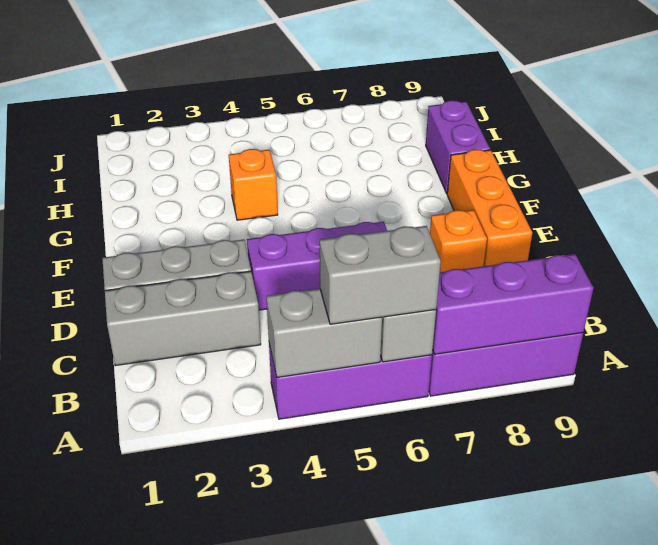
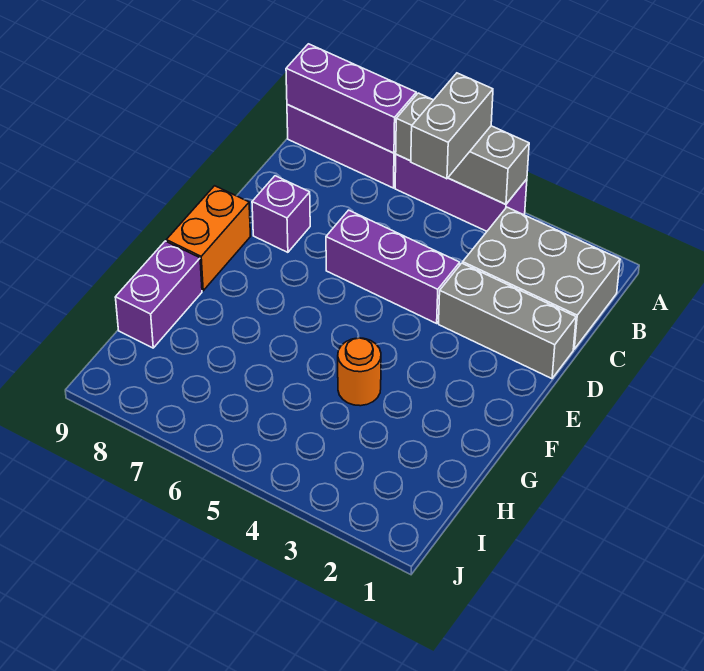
grey 1x2 brick [320,226,441,324] -> grey 1x2 brick turned to [411,73,493,179]
grey 1x3 brick [105,271,261,366] -> grey 2x3 brick [463,207,620,349]
orange 1x1 brick [430,210,487,272] -> purple 1x1 brick [252,176,310,252]
orange 1x3 brick [447,149,532,266] -> orange 1x2 brick [166,186,251,291]
orange 1x1 brick [229,149,278,220] -> orange 1x1 round brick [338,338,381,406]

